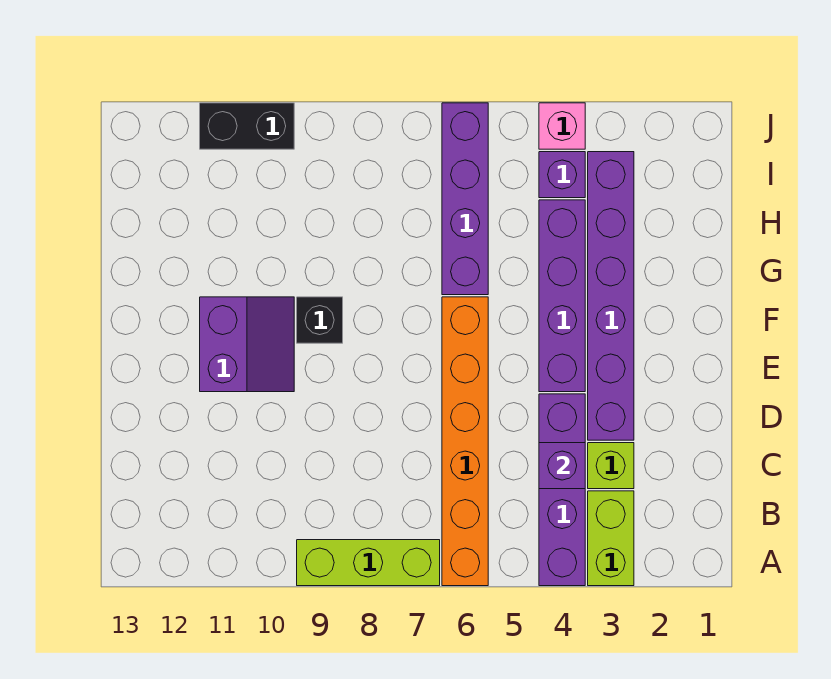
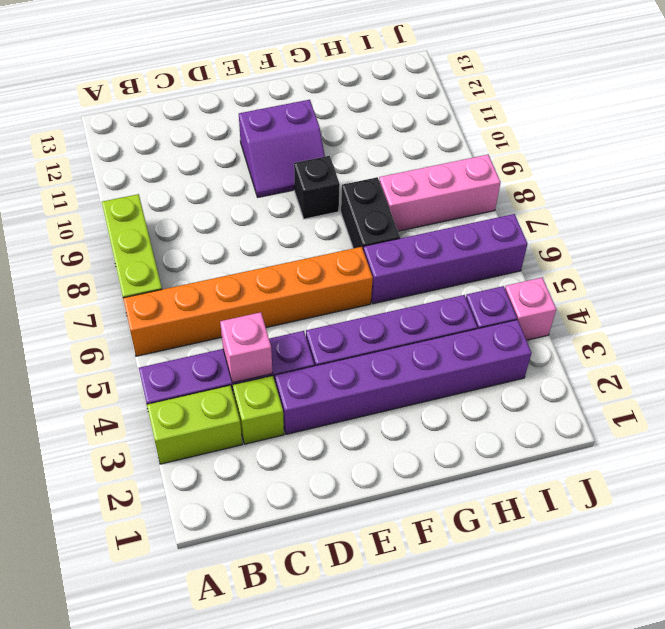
purple 1x1 brick [539,443,585,489] -> pink 1x1 brick [220,312,272,383]
none -> pink 1x3 brick [379,155,501,231]
black 1x2 brick [200,103,294,149] -> black 1x2 brick moved to [341,177,400,250]

